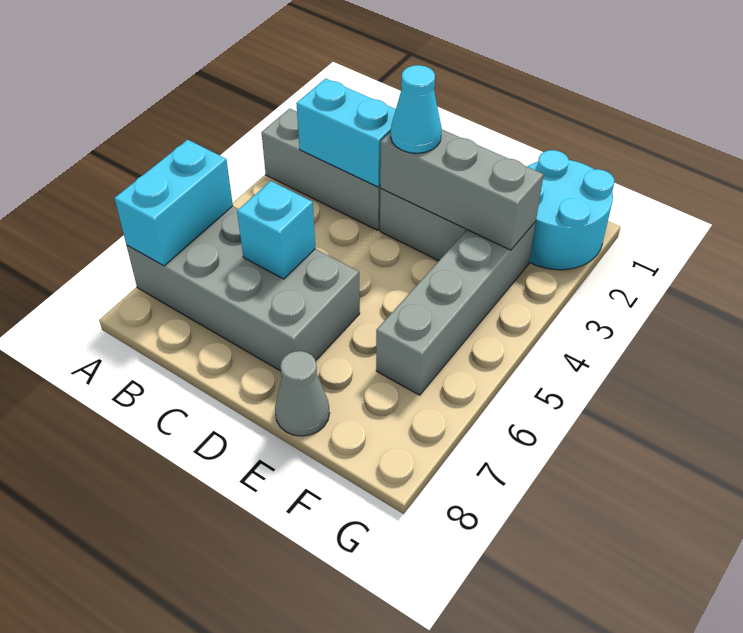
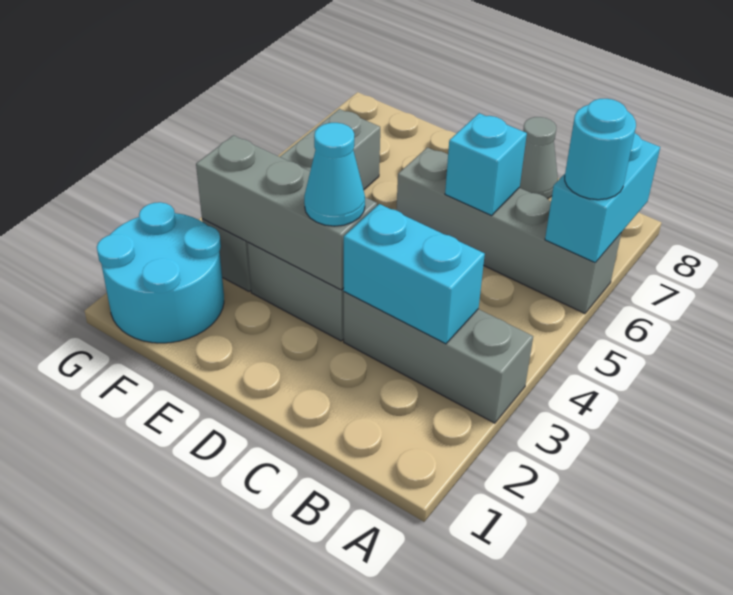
grey 2x4 brick [127,206,360,371] -> grey 1x4 brick [396,147,621,314]
none -> cyan 1x1 round brick [565,99,636,200]
grey 1x1 cone [275,351,329,436] -> grey 1x1 cone moved to [519,117,558,199]

